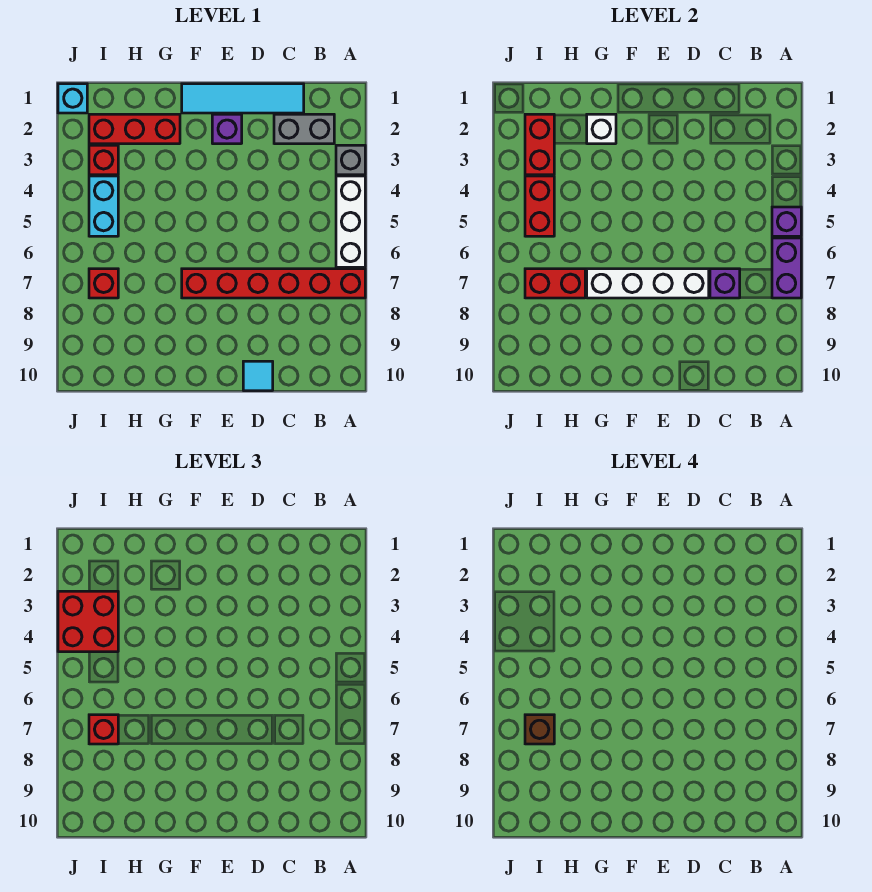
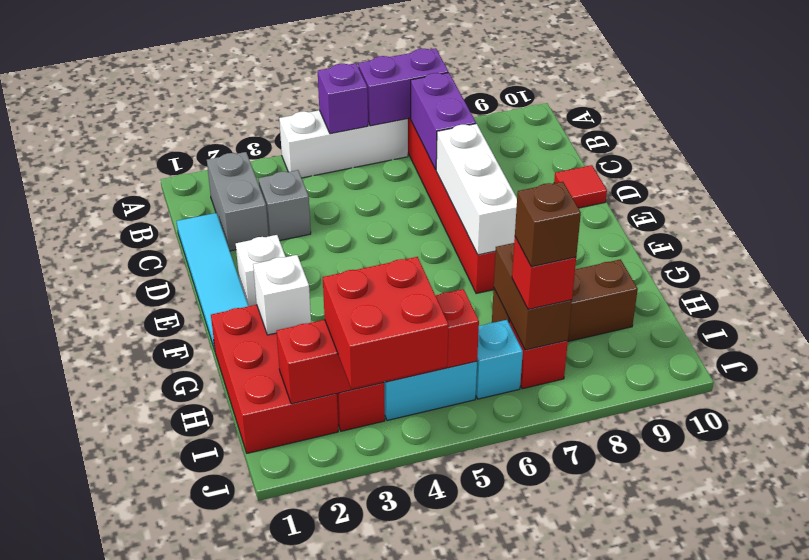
grey 1x1 brick [336,145,365,175] -> grey 1x1 brick moved to [258,170,311,241]
purple 1x1 brick [710,269,740,298] -> purple 1x2 brick [411,73,476,170]
white 1x4 brick [587,269,709,298] -> white 1x3 brick [436,124,517,255]
cyan 1x1 tile [243,361,273,391] -> red 1x1 tile [554,165,607,208]
purple 1x1 brick [212,114,242,144] -> white 1x1 brick [236,235,285,306]
red 1x3 brick [89,114,180,144] -> red 2x3 brick [211,305,338,453]
none -> brown 1x3 brick [492,259,638,342]
red 1x2 brick [525,269,585,298] -> brown 1x2 brick [494,243,572,350]
cyan 1x1 brick [58,84,87,113] -> cyan 1x1 brick moved to [476,320,523,399]

